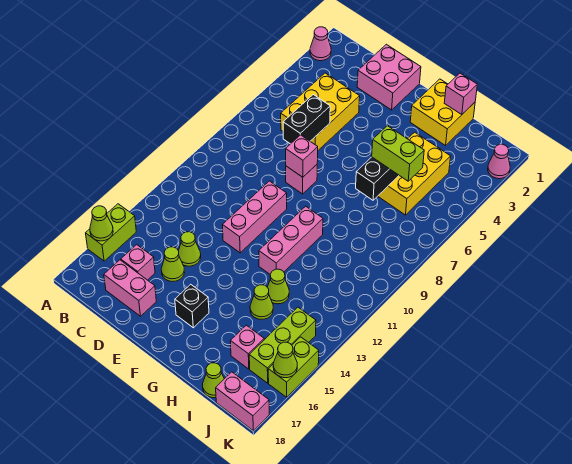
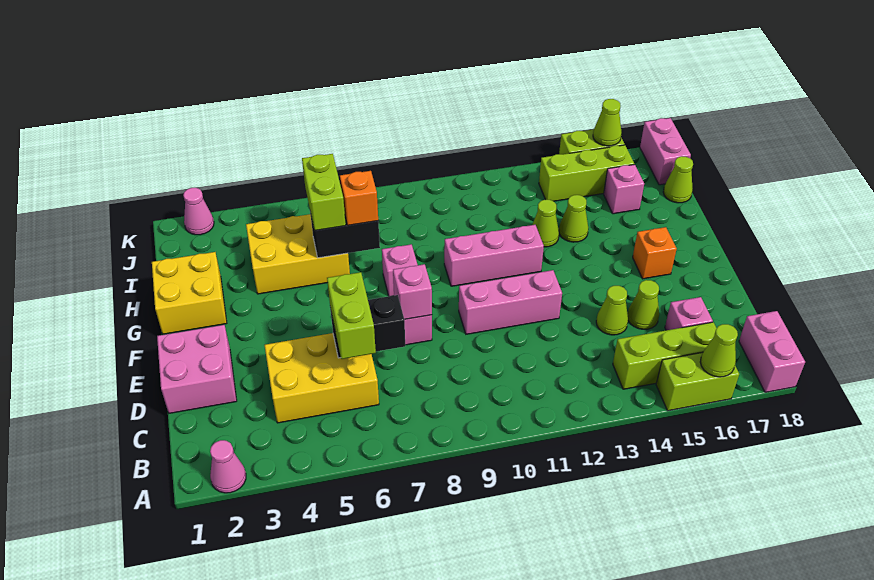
none -> lime 1x3 brick [613,322,717,389]
none -> lime 1x2 brick [327,272,376,359]
pink 1x2 brick [104,260,156,316] -> pink 1x2 brick moved to [739,311,805,392]
black 1x1 brick [175,284,209,328] -> orange 1x1 brick [633,227,677,279]
pink 1x1 brick [444,73,477,115] -> pink 1x1 brick moved to [382,244,418,296]
none -> orange 1x1 brick [340,171,378,225]

